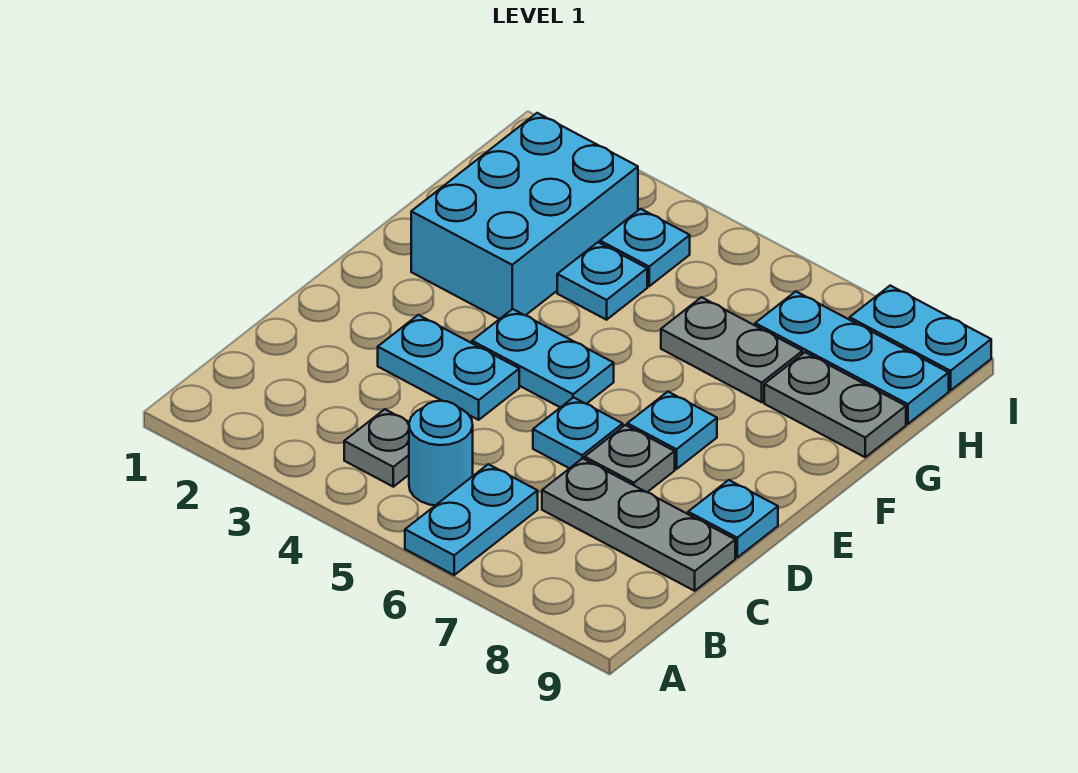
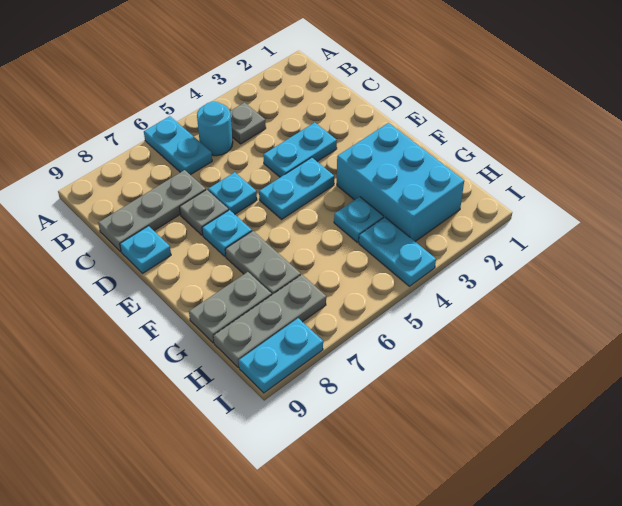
grey 1x2 plate [661,297,802,402] -> grey 1x2 plate turned to [225,231,301,295]
cyan 1x1 plate [600,209,690,286] -> cyan 1x2 plate [359,217,436,286]
cyan 1x3 plate [755,291,949,424] -> grey 1x3 plate [213,275,326,367]

